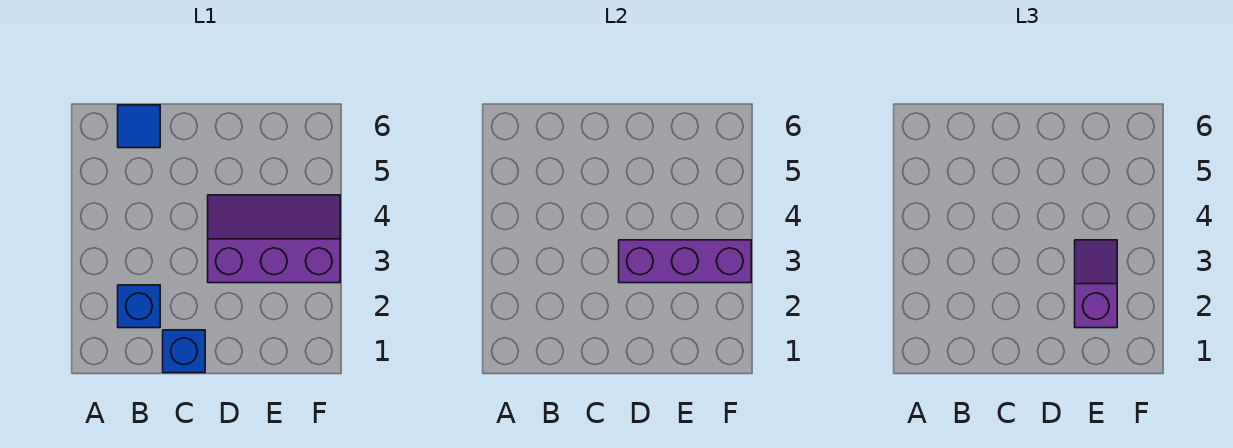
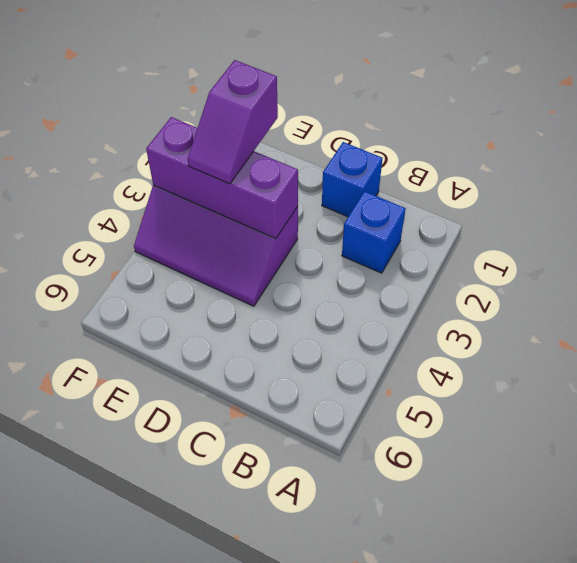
blue 1x1 tile [118,105,160,148] -> none

